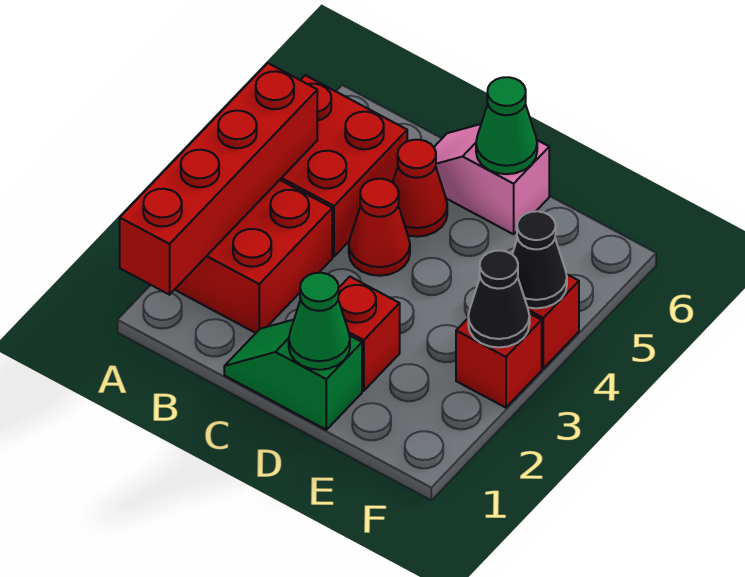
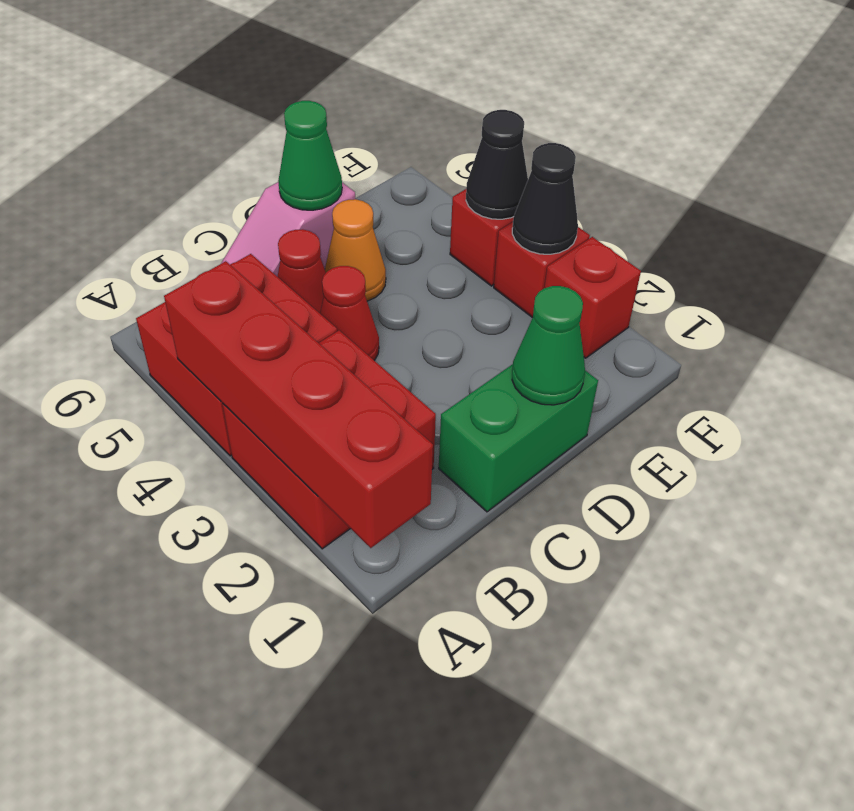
green 1x2 slope [224,320,362,430] -> green 1x2 brick [439,364,598,512]
red 1x1 brick [338,277,400,391] -> red 1x1 brick moved to [544,237,641,358]
none -> orange 1x1 cone [325,199,386,301]

